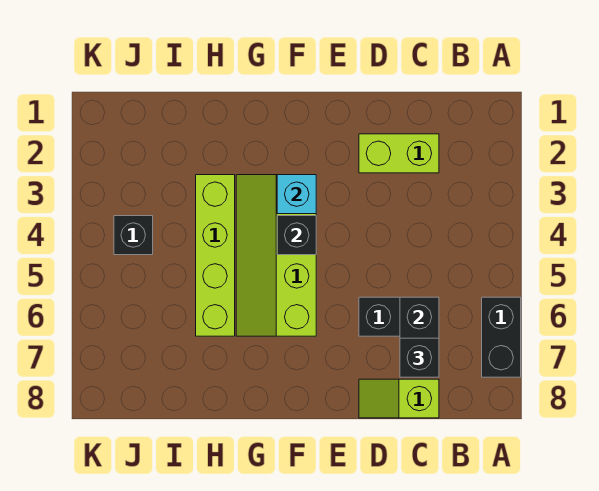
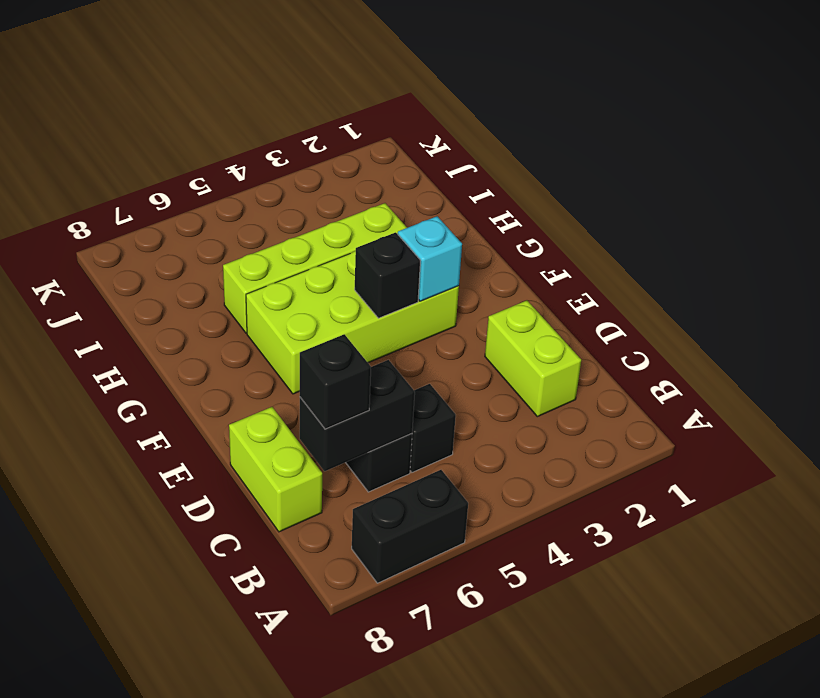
lime 1x2 slope [359,379,439,418] -> lime 1x2 brick [229,407,322,532]
lime 2x4 slope [236,175,316,336] -> lime 2x4 brick [246,251,459,394]
black 1x1 brick [114,216,153,255] -> black 1x1 brick moved to [410,384,456,472]

